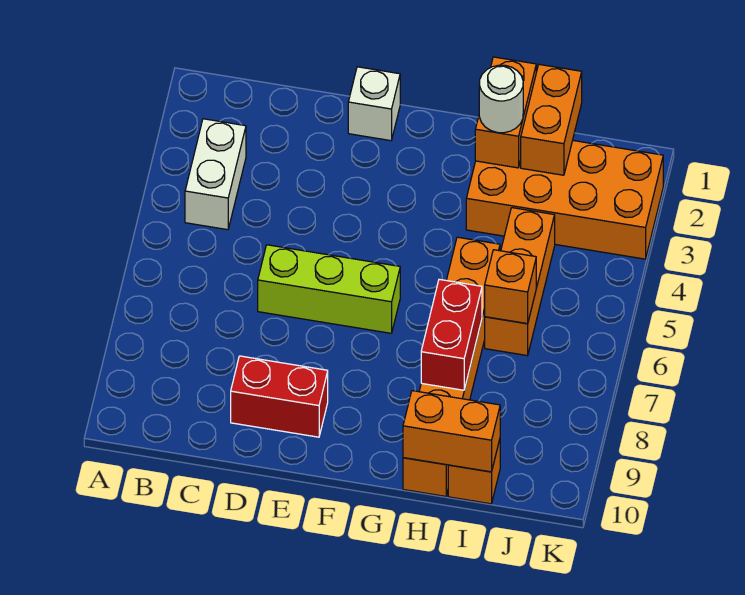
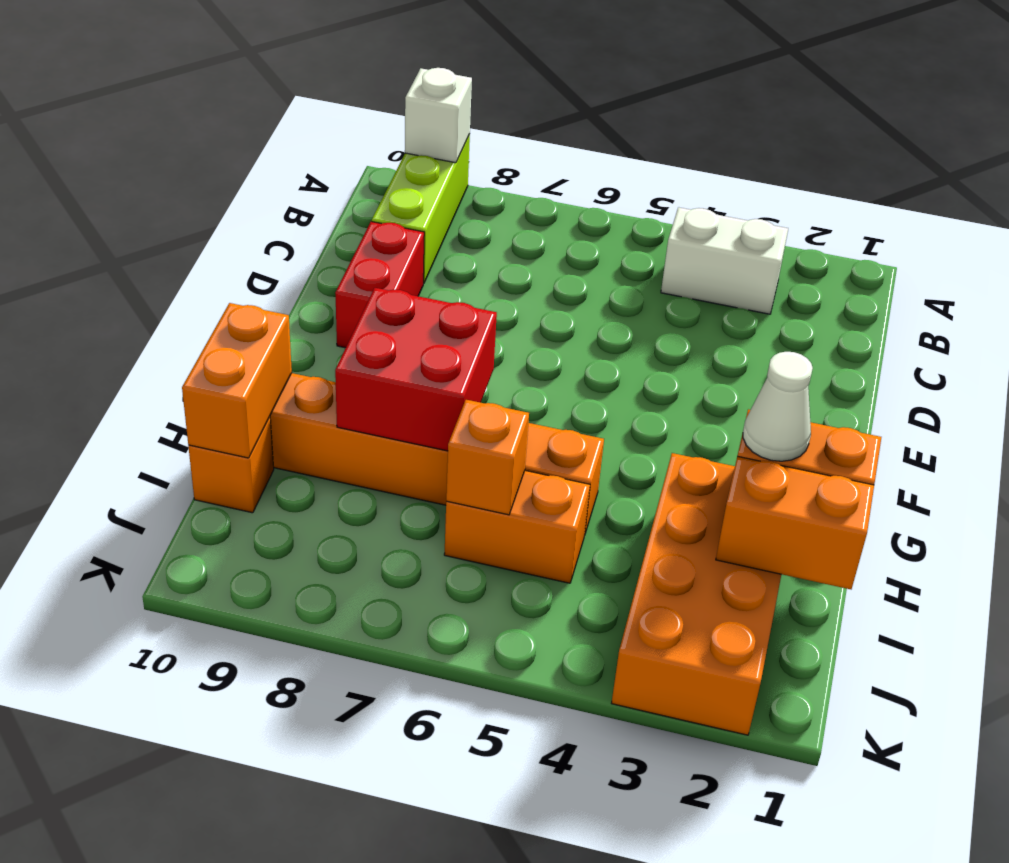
lime 1x3 brick [258,245,400,333] -> lime 1x3 brick moved to [372,135,470,283]
white 1x1 brick [348,67,400,141] -> white 1x1 brick moved to [405,68,472,163]
white 1x1 round brick [479,65,523,133] -> white 1x1 cone [743,352,813,461]
red 1x2 brick [421,279,482,390] -> red 2x2 brick [335,288,497,451]
orange 1x3 brick [485,208,555,356] -> orange 1x2 brick [444,471,590,583]

